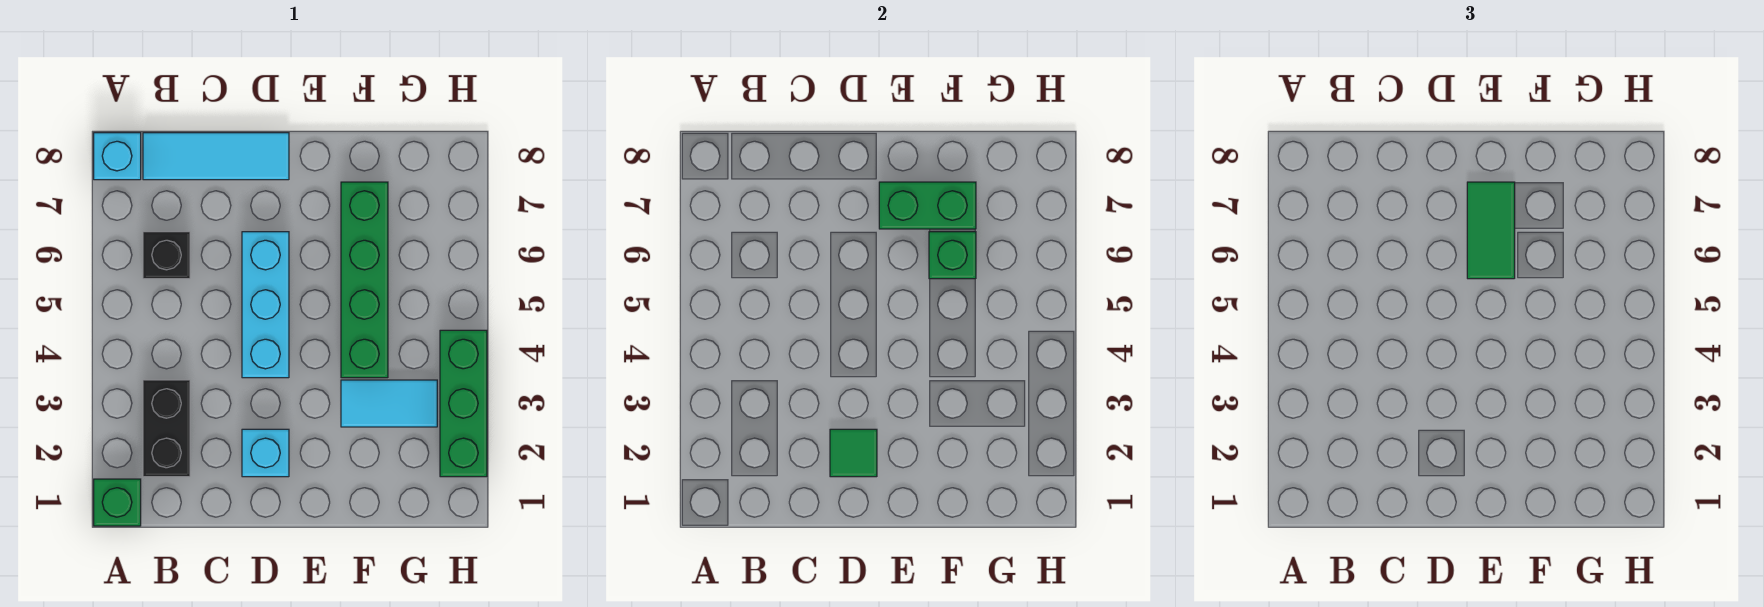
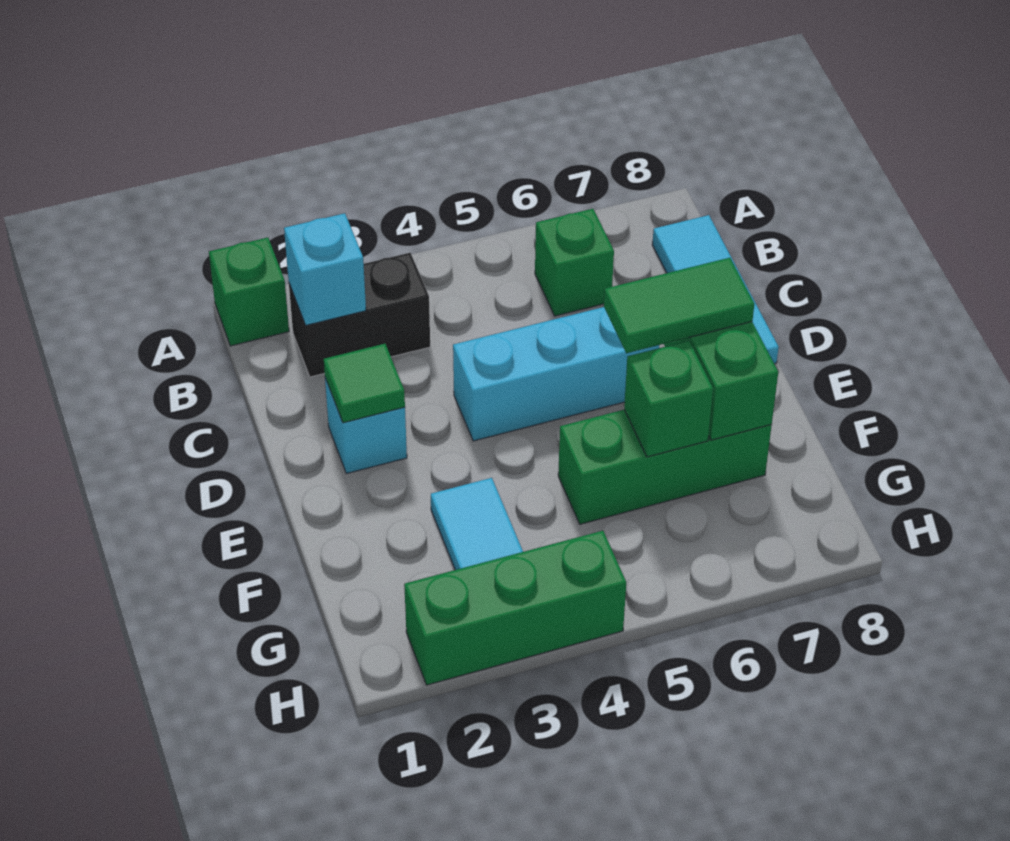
cyan 1x1 brick [94,133,141,180] -> cyan 1x1 brick moved to [284,213,366,325]
black 1x1 brick [143,232,190,279] -> green 1x1 brick [535,209,614,316]
green 1x4 brick [341,182,388,378] -> green 1x3 brick [558,410,772,524]

